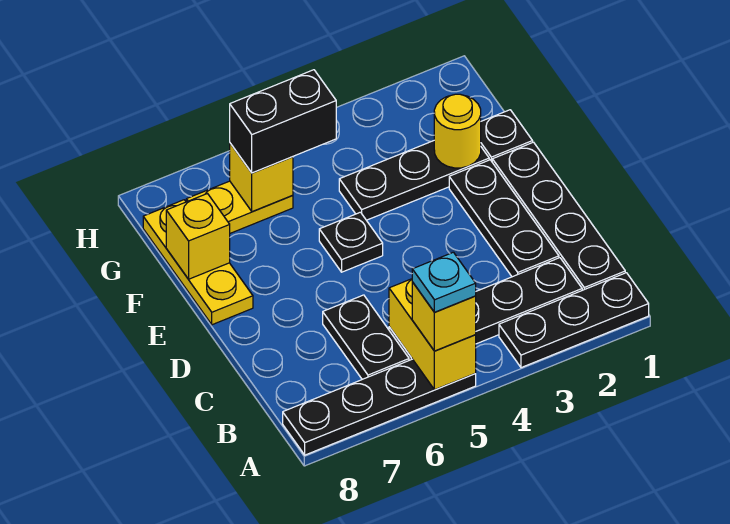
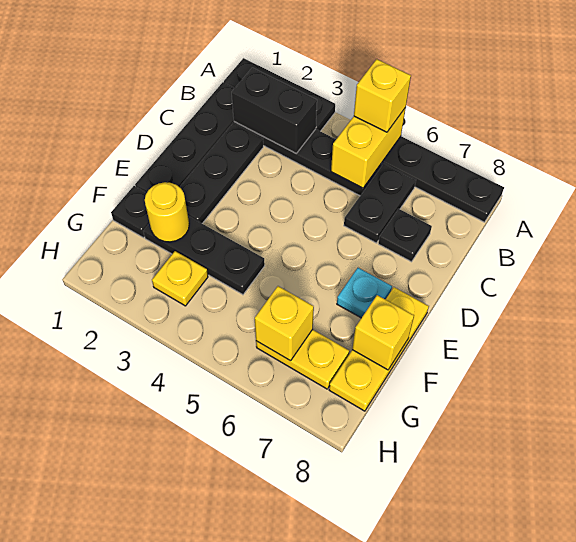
cyan 1x1 plate [412,252,476,312] -> cyan 1x1 plate moved to [337,268,392,318]
black 1x1 plate [319,212,383,272] -> black 1x1 plate moved to [378,209,432,262]
none -> yellow 1x1 plate [152,251,208,306]
black 1x2 brick [230,70,336,173] -> black 1x2 brick moved to [232,68,317,153]

